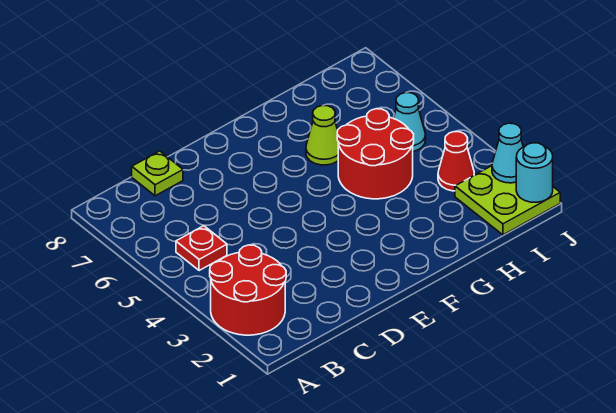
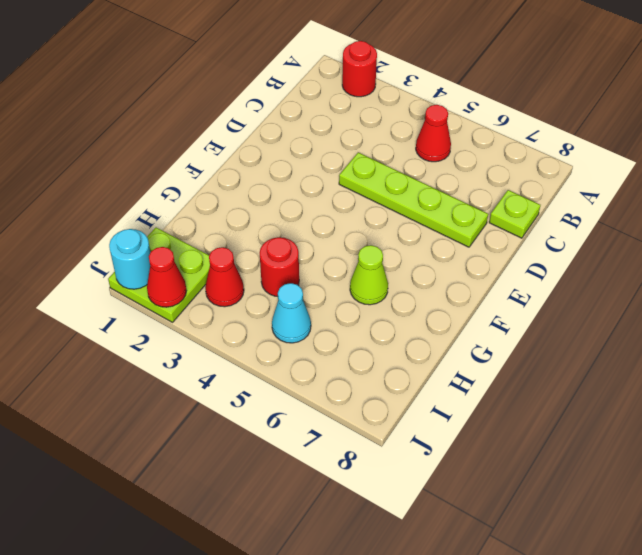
red 2x2 round brick [210,245,286,335] -> red 1x1 round brick [342,41,377,97]
red 1x1 plate [176,226,227,271] -> red 1x1 cone [416,105,451,162]
none -> lime 1x4 plate [339,152,488,247]
red 2x2 round brick [337,109,414,199] -> red 1x1 round brick [260,237,299,296]
cyan 1x1 cone [492,123,523,183] -> red 1x1 cone [147,247,186,307]

